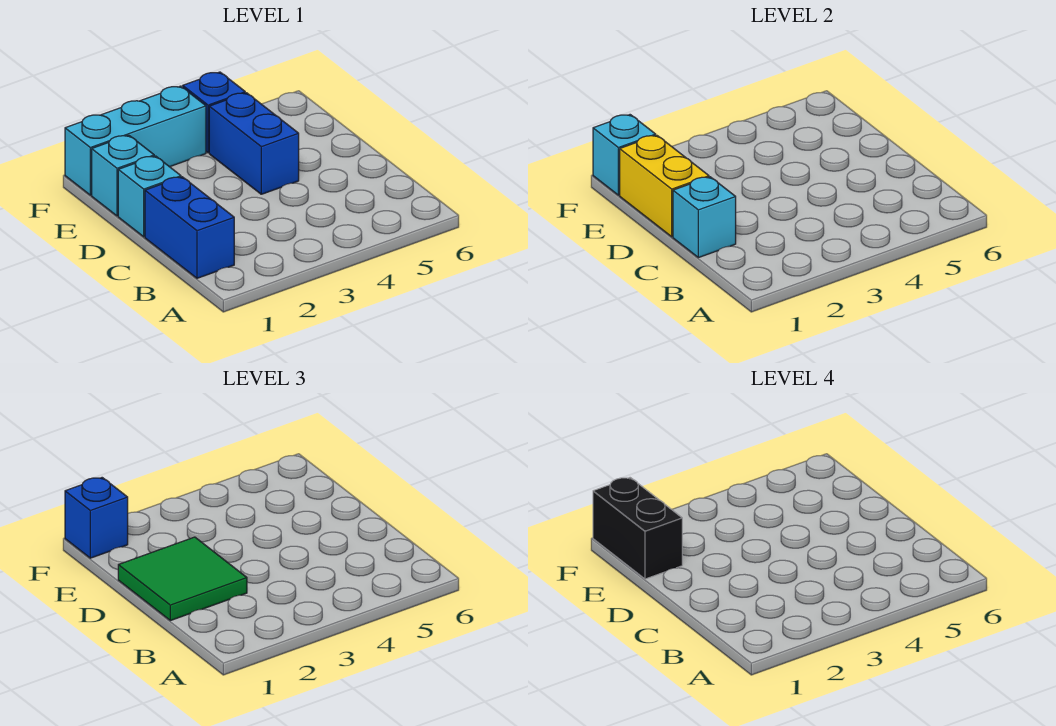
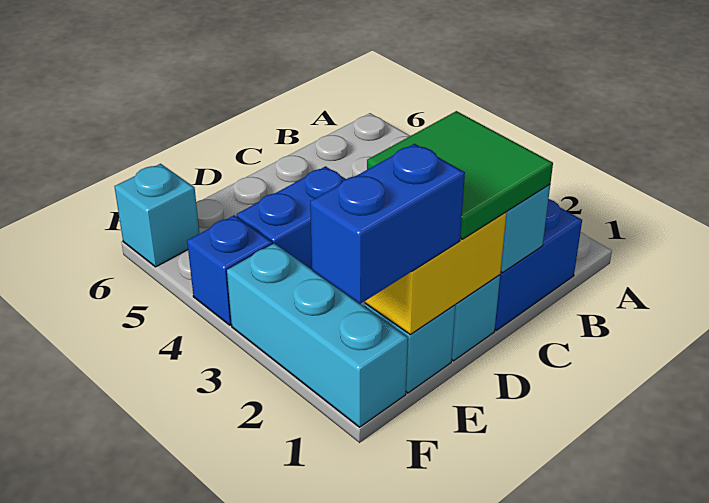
black 1x2 brick [593,478,682,579] -> none
cyan 1x1 brick [593,115,656,195] -> cyan 1x1 brick moved to [114,164,199,267]
blue 1x1 brick [65,478,128,558] -> blue 1x2 brick [310,144,465,304]

